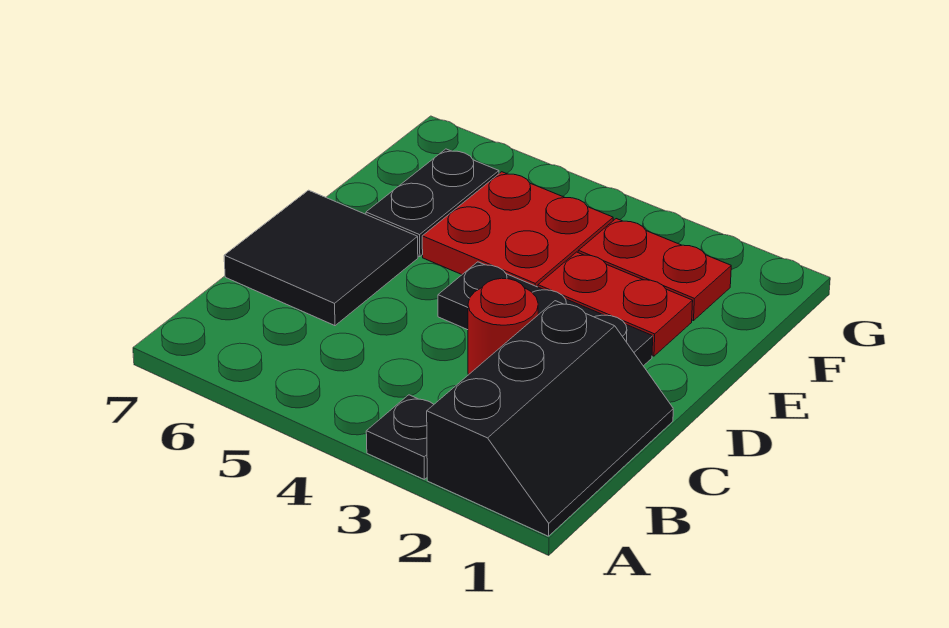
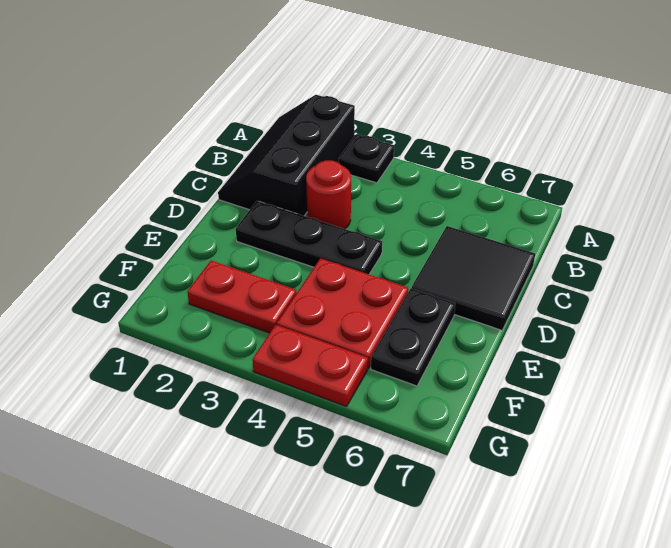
red 1x2 plate [538,252,693,356] -> red 1x2 plate moved to [252,325,368,407]

